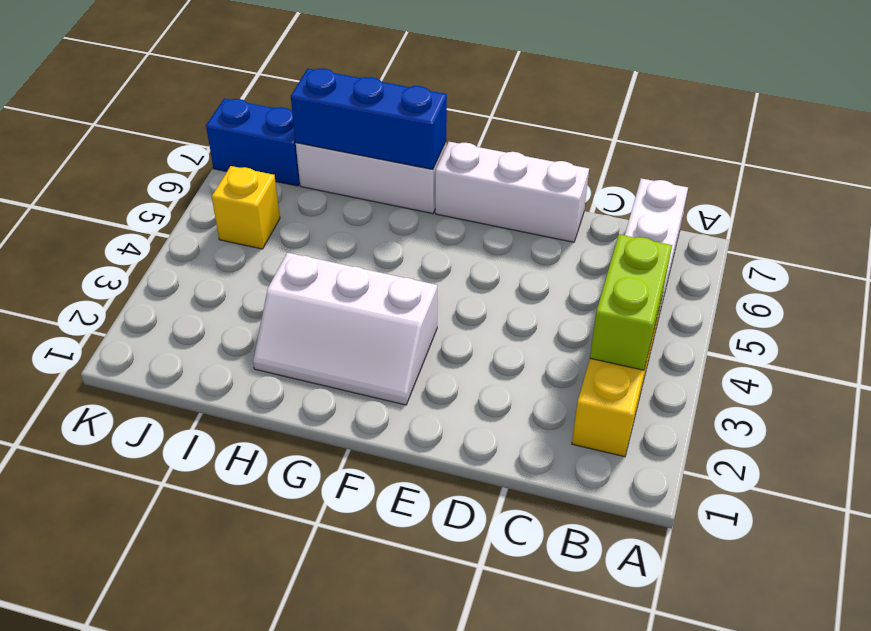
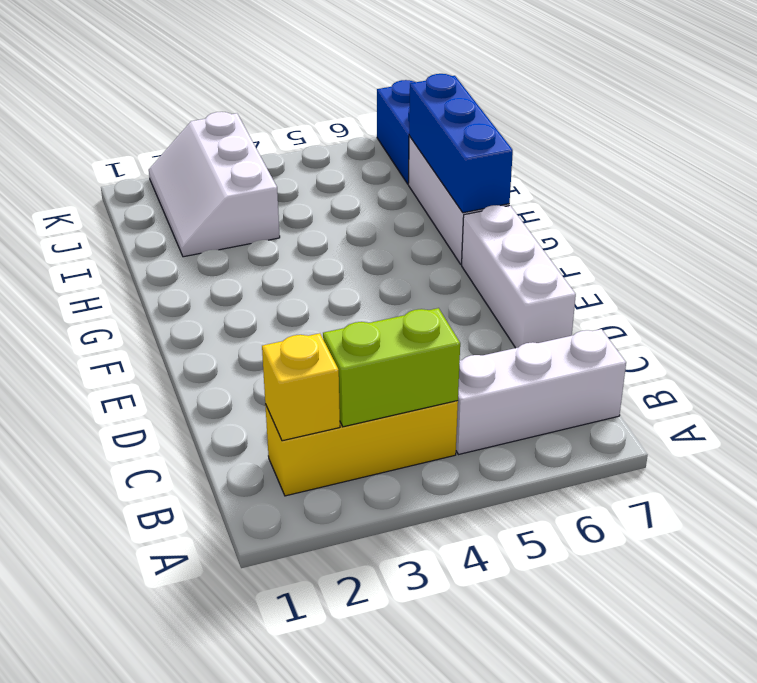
white 2x3 slope [253,253,437,405] -> white 2x3 slope moved to [149,112,280,257]
yellow 1x1 brick [212,166,280,249] -> yellow 1x1 brick moved to [262,333,340,441]

